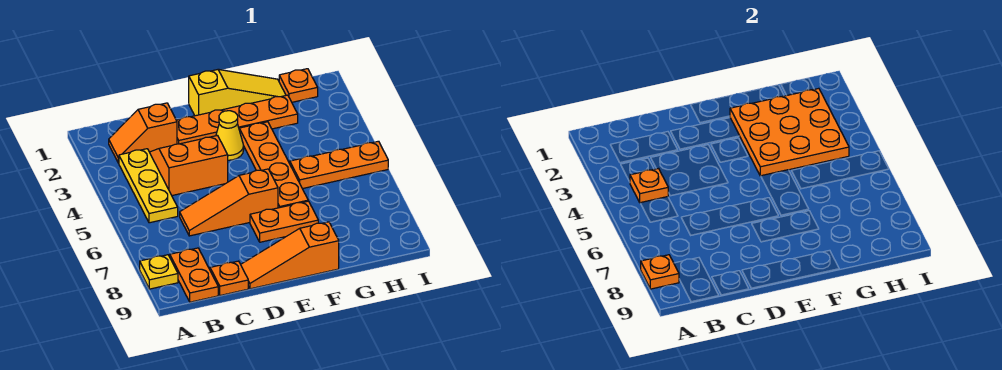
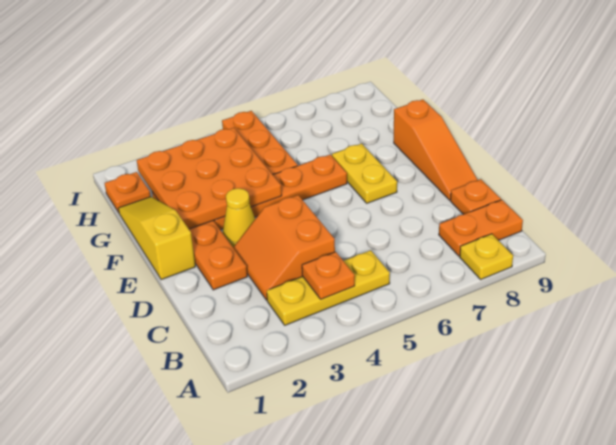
orange 1x1 plate [641,255,679,289] -> none
orange 1x2 slope [109,103,177,163] -> none
orange 1x3 slope [180,169,278,236] -> none
orange 1x2 plate [250,201,318,242] -> yellow 1x2 plate [332,143,397,203]

